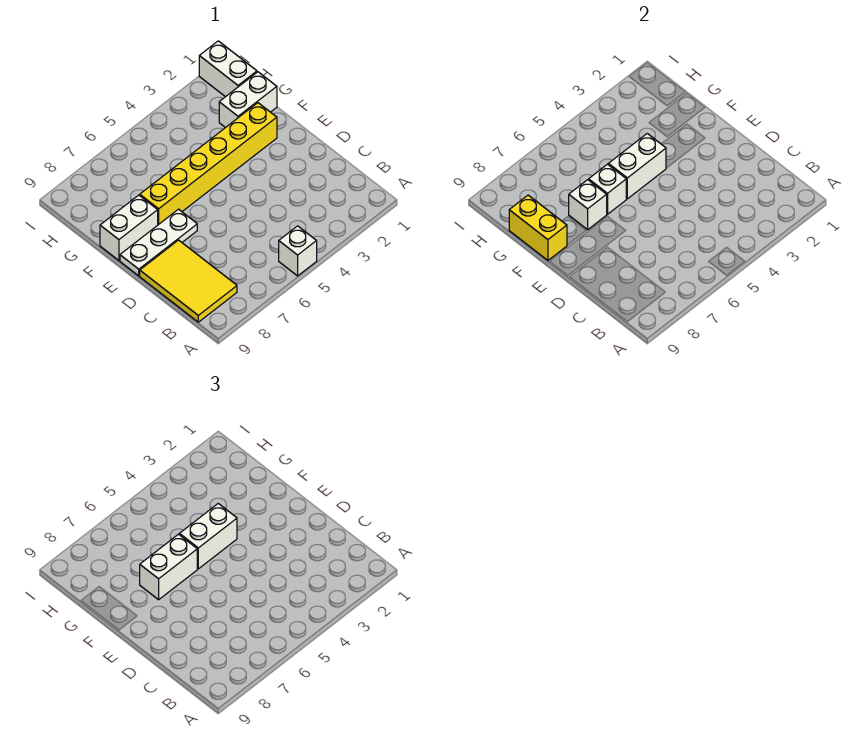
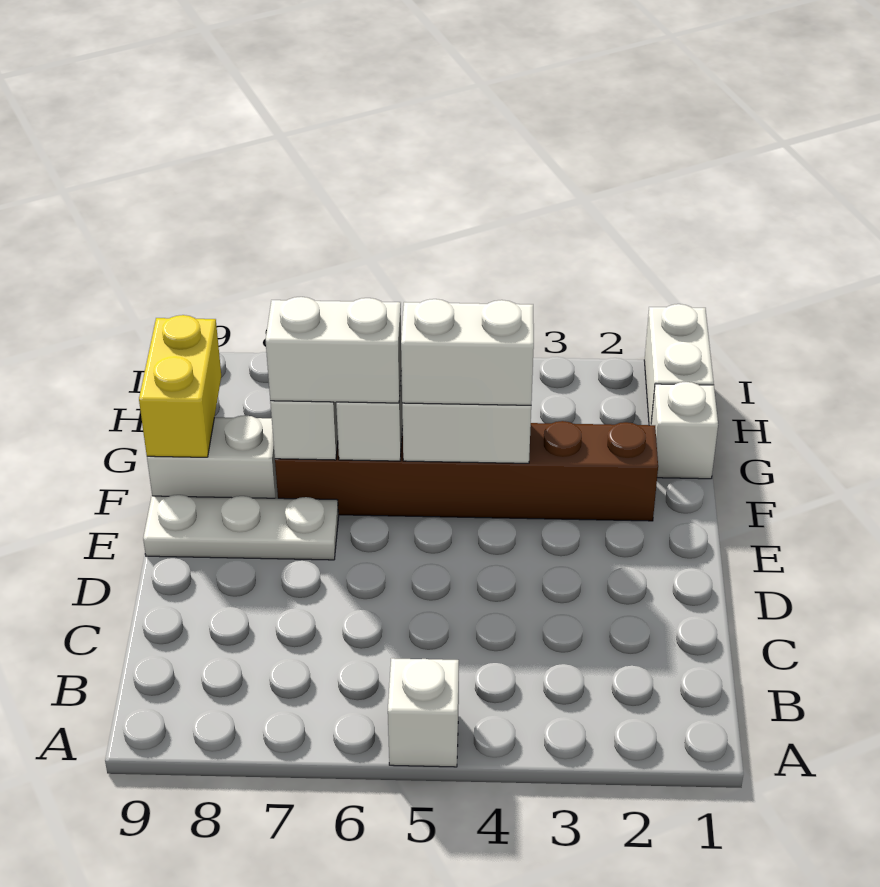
yellow 2x3 tile [140,240,237,322] -> none
yellow 1x6 brick [140,103,277,225] -> brown 1x6 brick [275,421,658,521]
white 1x2 brick [219,72,277,128] -> white 1x1 brick [651,382,718,479]

